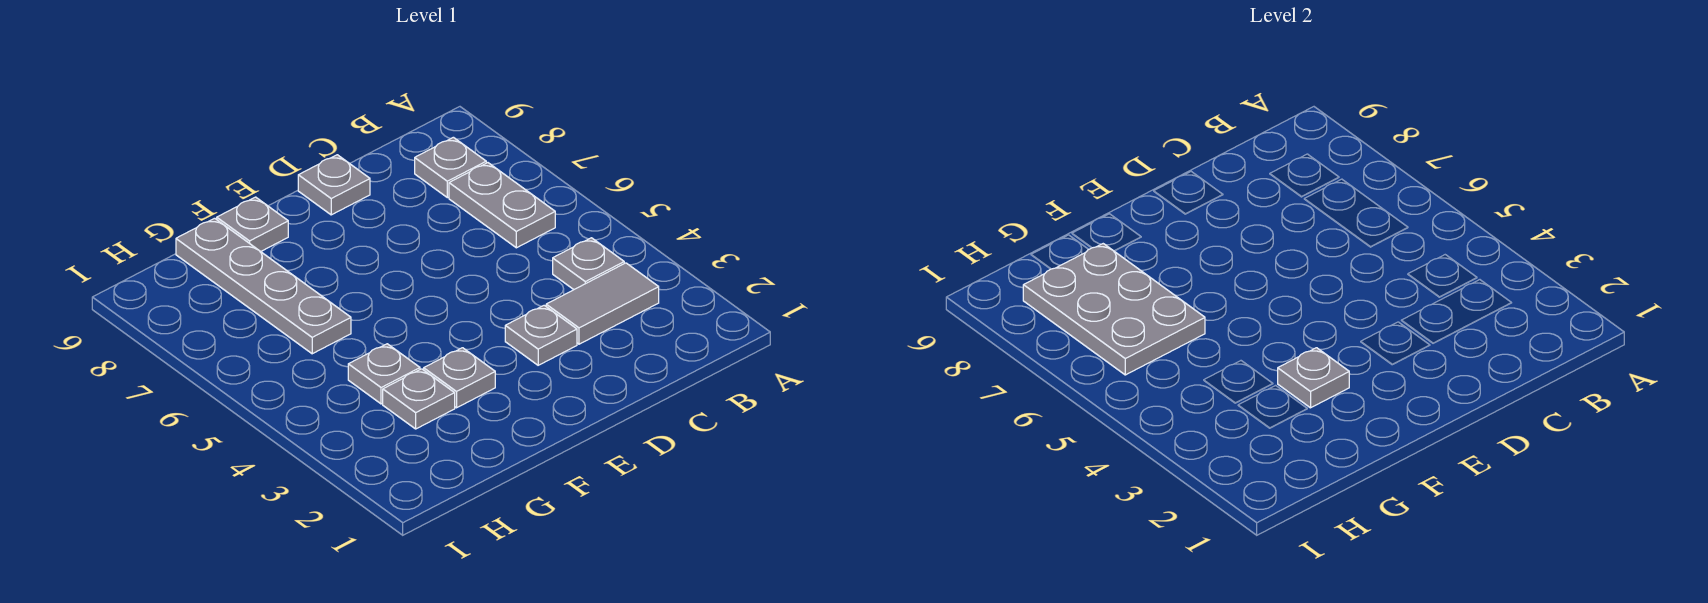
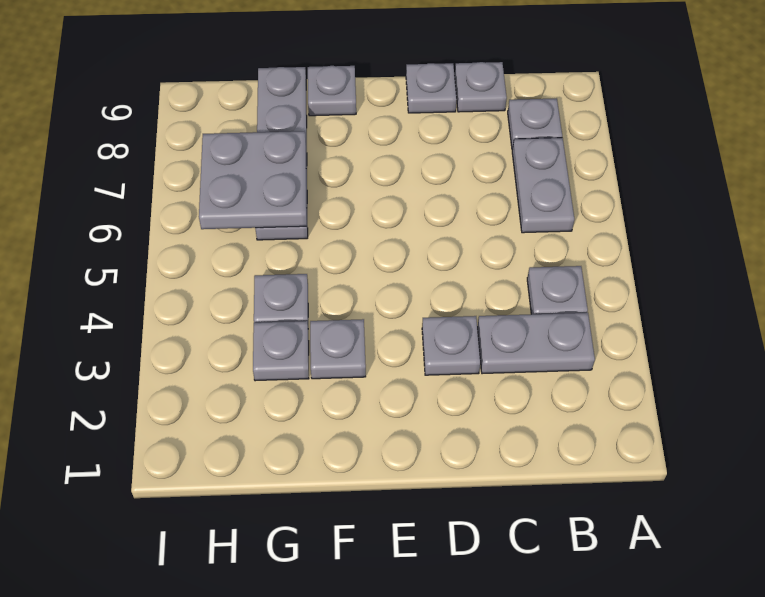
grey 1x2 tile [546,263,659,344] -> grey 1x2 plate [477,313,595,374]
grey 1x1 plate [1278,348,1349,408] -> grey 1x1 plate moved to [454,62,507,112]
grey 2x3 plate [1023,244,1205,375] -> grey 2x2 plate [199,131,307,229]

